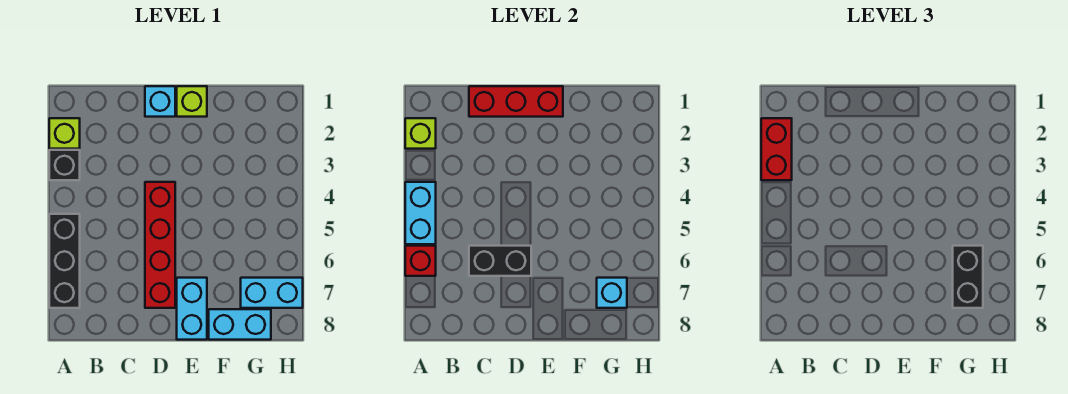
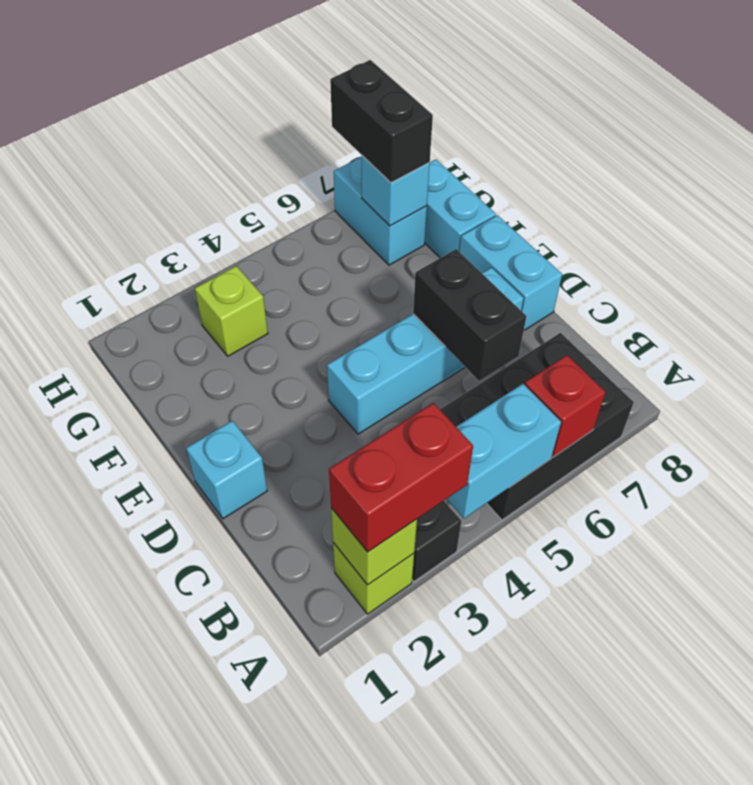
black 1x3 brick [49,214,80,308] -> black 2x3 brick [440,333,634,520]
red 1x3 brick [469,86,563,117] -> none
red 1x4 brick [145,182,175,308] -> cyan 1x4 brick [327,268,524,434]
lime 1x1 brick [177,86,207,117] -> lime 1x1 brick moved to [195,266,268,356]
cyan 1x2 brick [177,278,207,340] -> cyan 1x2 brick turned to [460,215,562,330]
black 1x2 brick [953,246,983,308] -> black 1x2 brick turned to [330,60,433,183]

